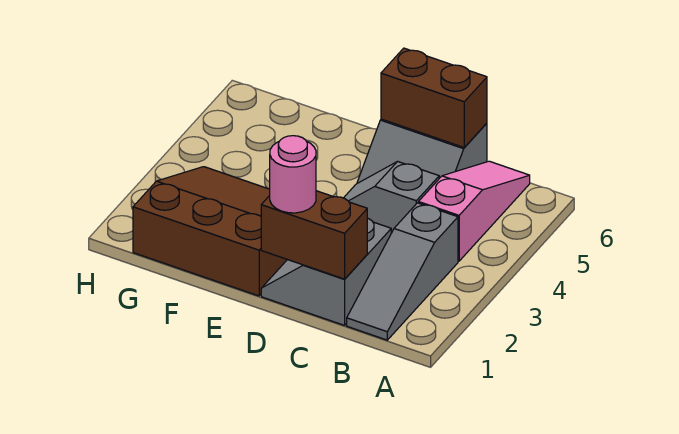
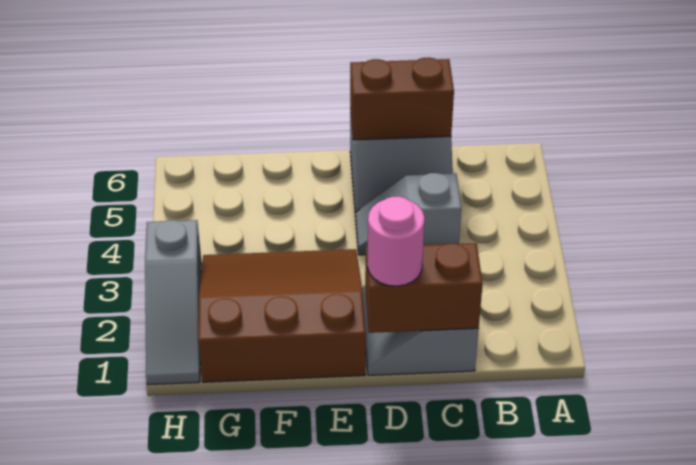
grey 1x3 slope [347,203,458,340] -> grey 1x3 slope moved to [145,220,202,385]
pink 1x3 slope [419,161,530,261] -> none

